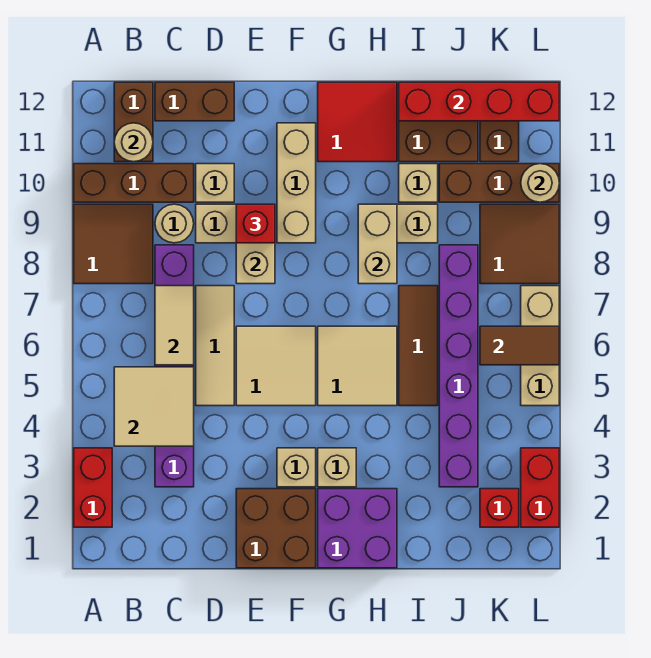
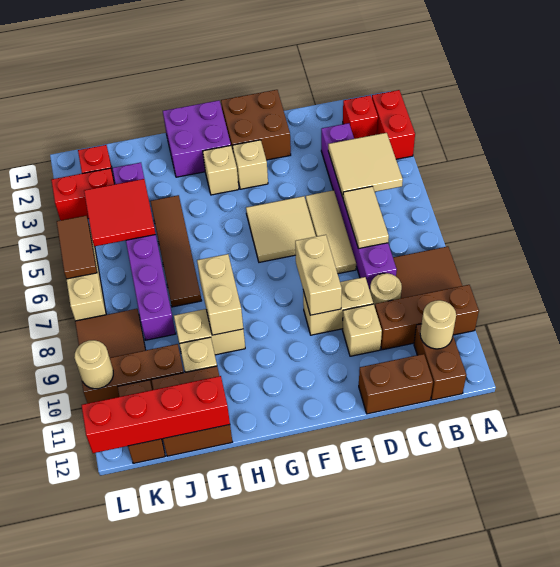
red 1x1 brick [236,204,275,243] -> red 1x1 brick moved to [343,95,378,139]
tan 1x3 brick [277,123,316,243] -> none
tan 2x2 tile [318,326,397,406] -> none
red 2x2 tile [318,82,397,162] -> red 2x2 tile moved to [84,179,156,246]
brown 1x3 tile [399,286,438,406] -> brown 1x4 tile [150,195,202,307]
brown 1x2 tile [480,326,559,365] -> brown 1x2 tile turned to [57,216,97,279]
red 1x2 brick [521,448,559,527] -> red 1x2 brick turned to [51,168,114,220]

